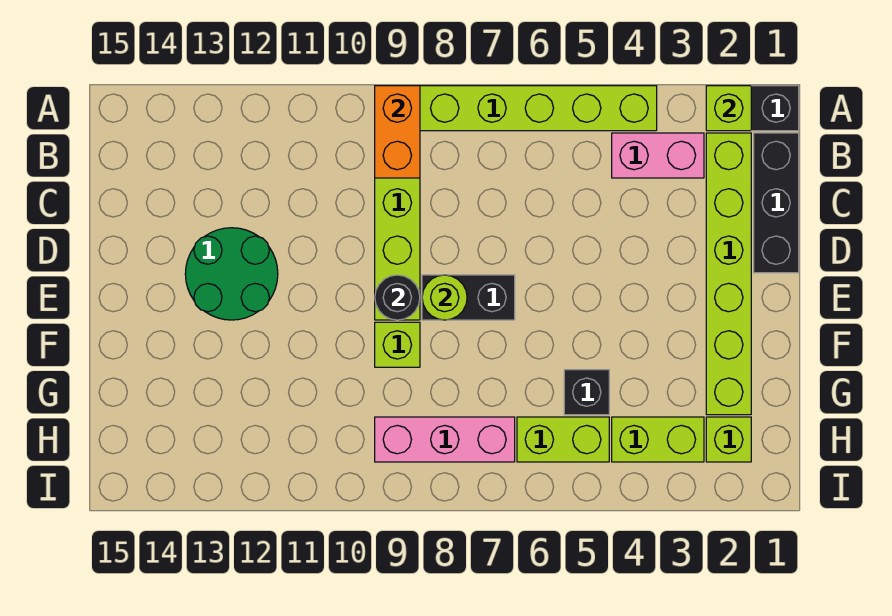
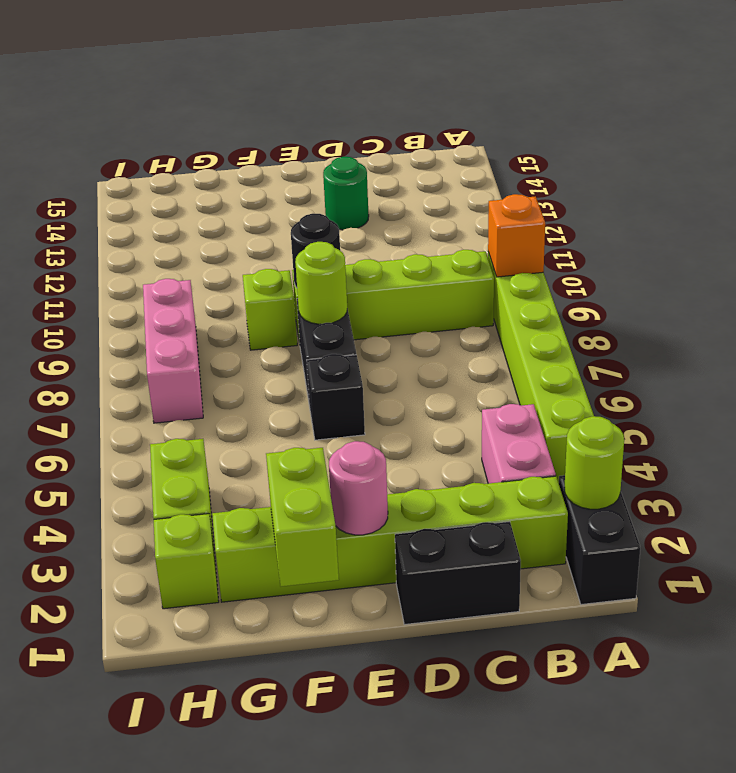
lime 1x1 brick [706,86,751,131] -> lime 1x1 round brick [564,416,624,509]
orange 1x2 brick [375,86,420,178] -> orange 1x1 brick [488,194,545,277]
black 1x3 brick [754,133,799,273] -> black 1x2 brick [395,521,521,625]
green 2x2 round brick [185,228,278,320] -> green 1x1 round brick [323,157,369,230]
none -> pink 1x1 round brick [329,441,388,535]
black 1x1 brick [564,370,609,415] -> black 1x1 brick moved to [307,354,365,440]
lime 1x2 brick [517,417,609,462] -> lime 1x2 brick moved to [266,448,339,586]

